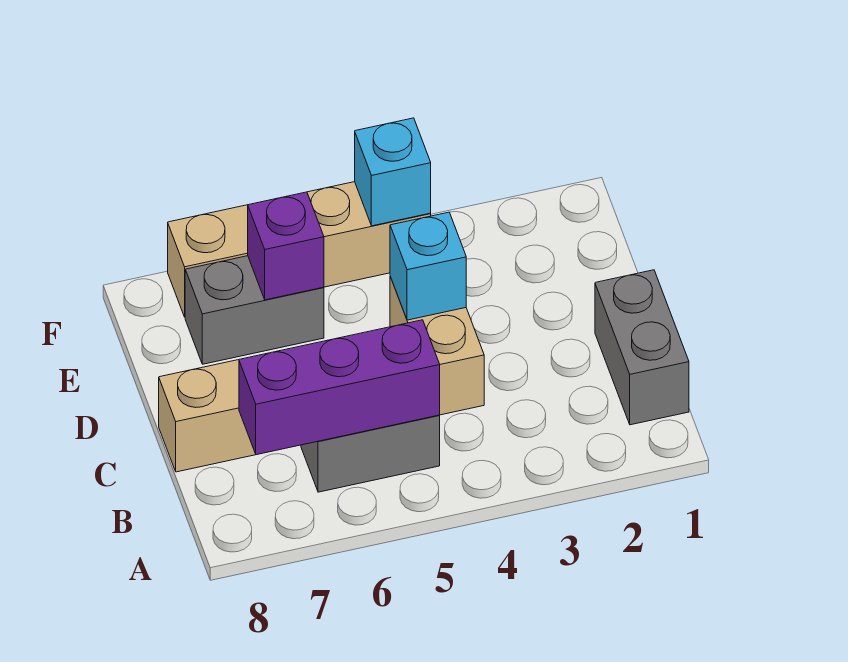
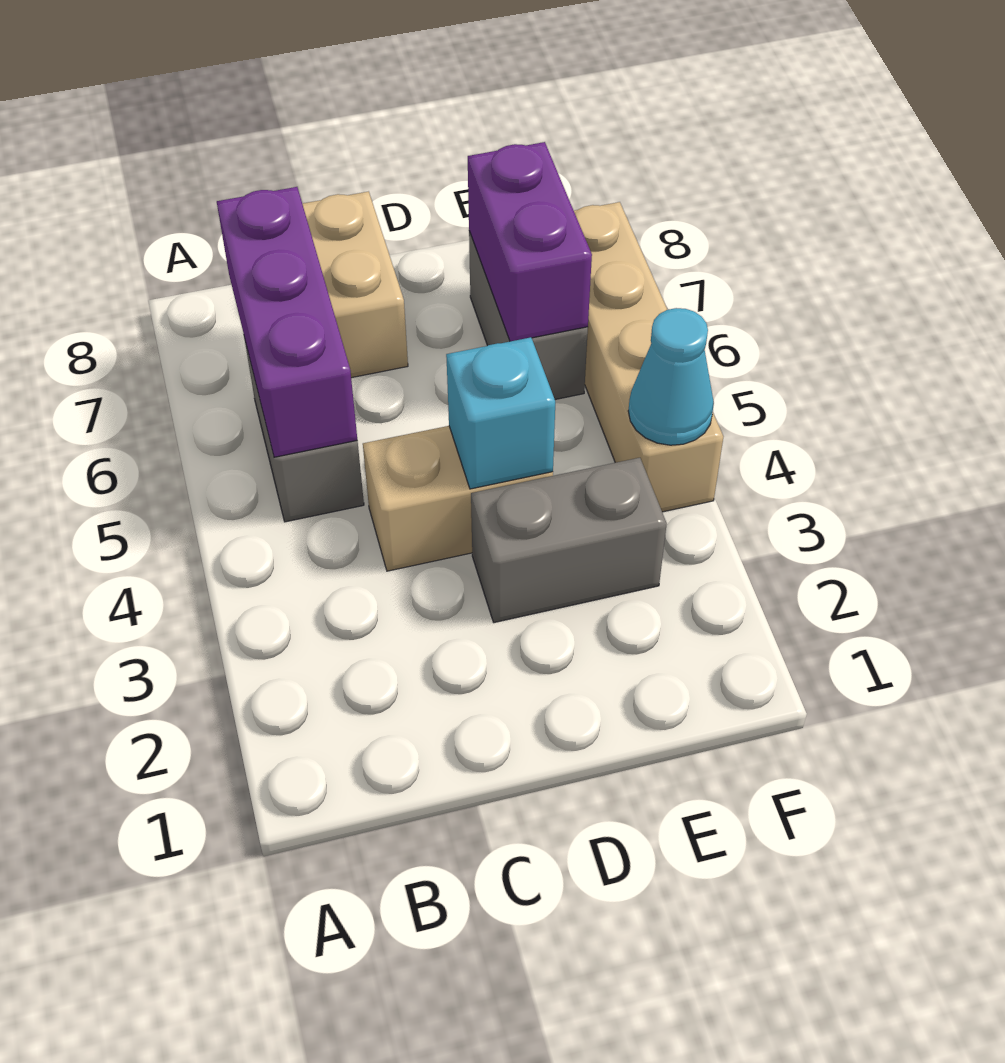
grey 1x2 brick [595,270,689,425] -> grey 1x2 brick moved to [471,458,667,623]
purple 1x1 brick [248,192,324,300] -> purple 1x2 brick [468,142,592,341]
cyan 1x1 brick [355,118,431,226] -> cyan 1x1 cone [628,308,714,445]

